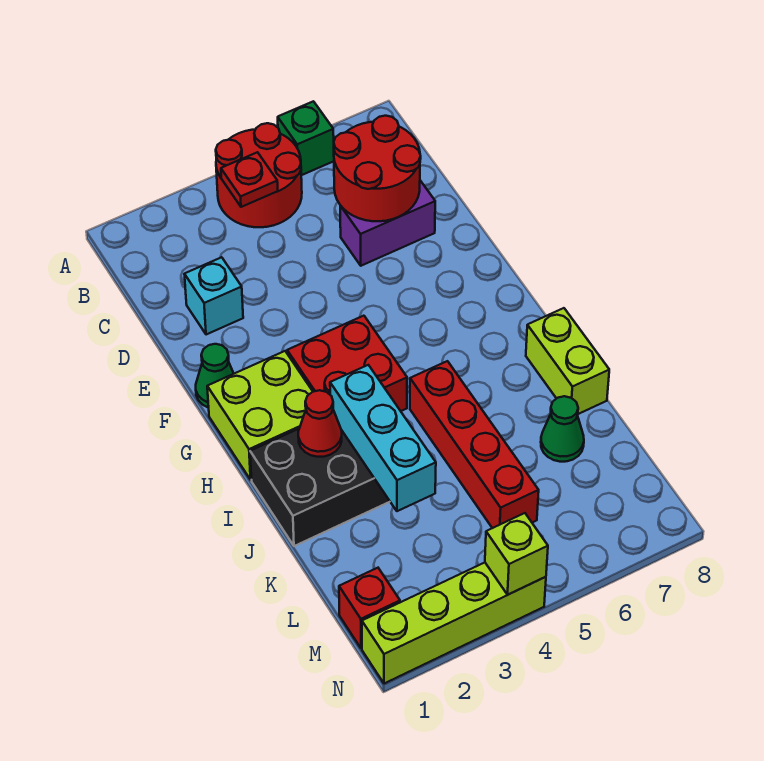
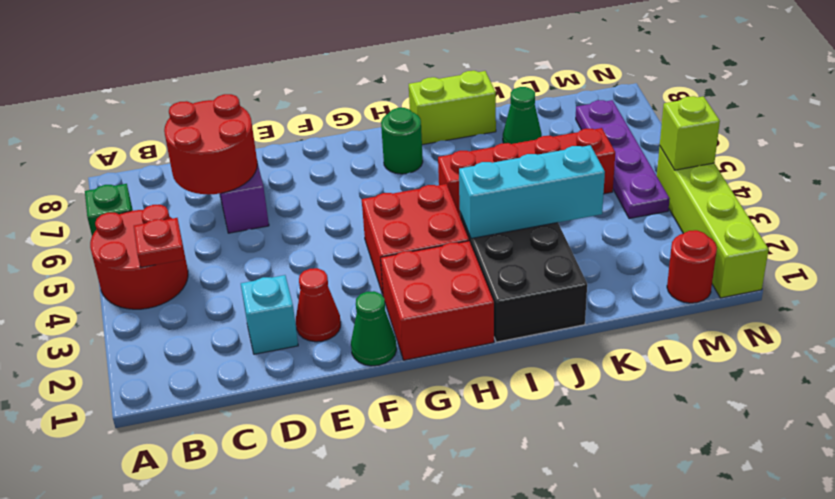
lime 2x2 brick [207,351,313,480] -> red 2x2 brick [381,241,494,360]
none -> green 1x1 round brick [381,108,423,174]
red 1x1 cone [298,390,342,457] -> red 1x1 cone moved to [296,268,341,342]
red 1x1 brick [339,568,400,649] -> red 1x1 round brick [667,230,717,303]
none -> purple 1x4 plate [576,100,670,219]

